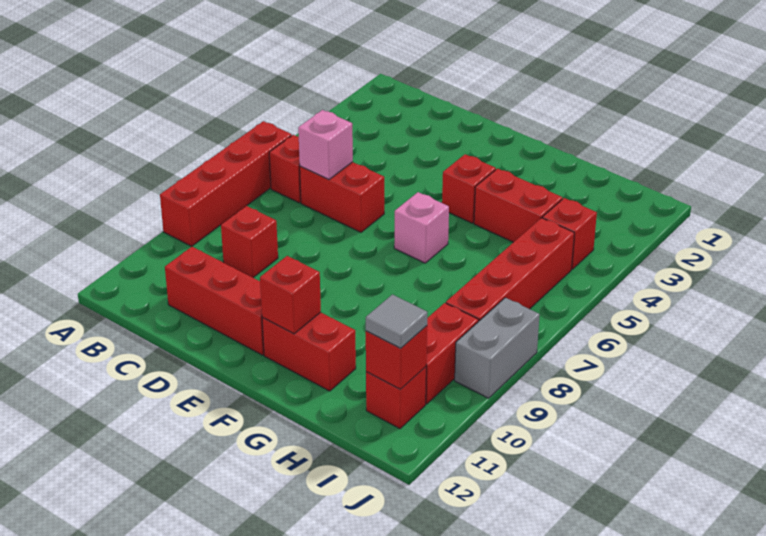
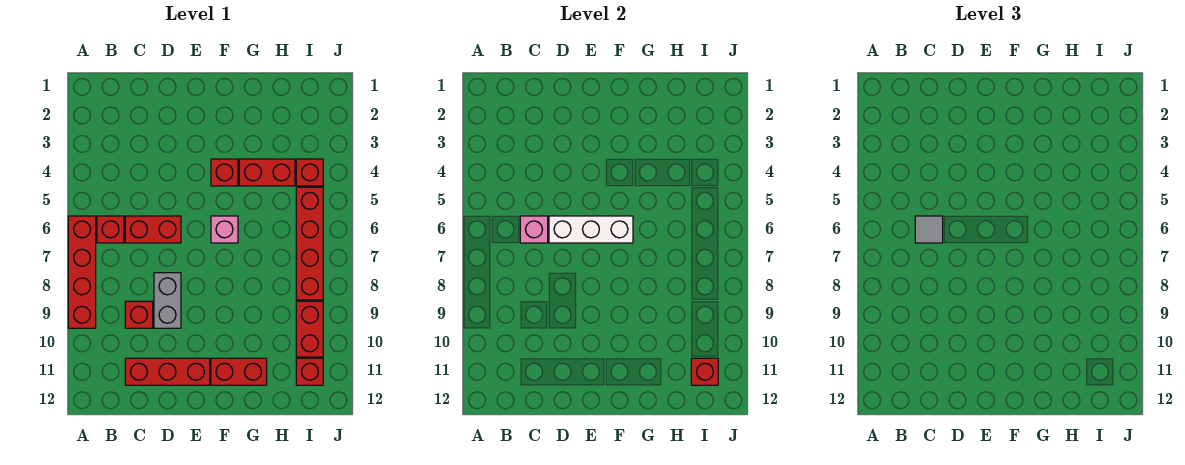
none -> white 1x3 brick [549,216,633,243]
red 1x1 brick [260,256,321,334] -> none
grey 1x1 tile [366,295,427,348] -> grey 1x1 tile moved to [915,216,943,243]
grey 1x2 brick [455,298,540,398] -> grey 1x2 brick moved to [154,273,181,328]

